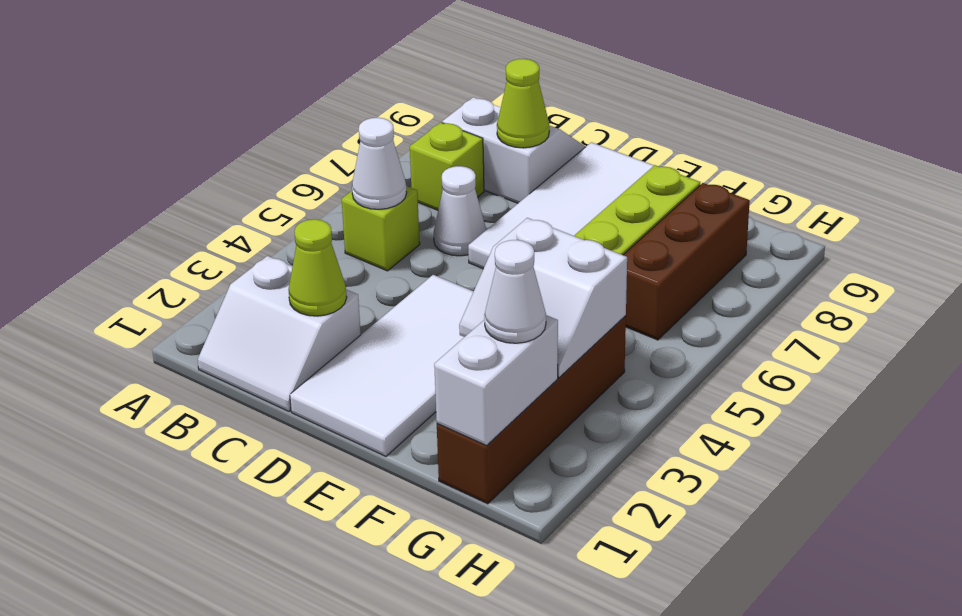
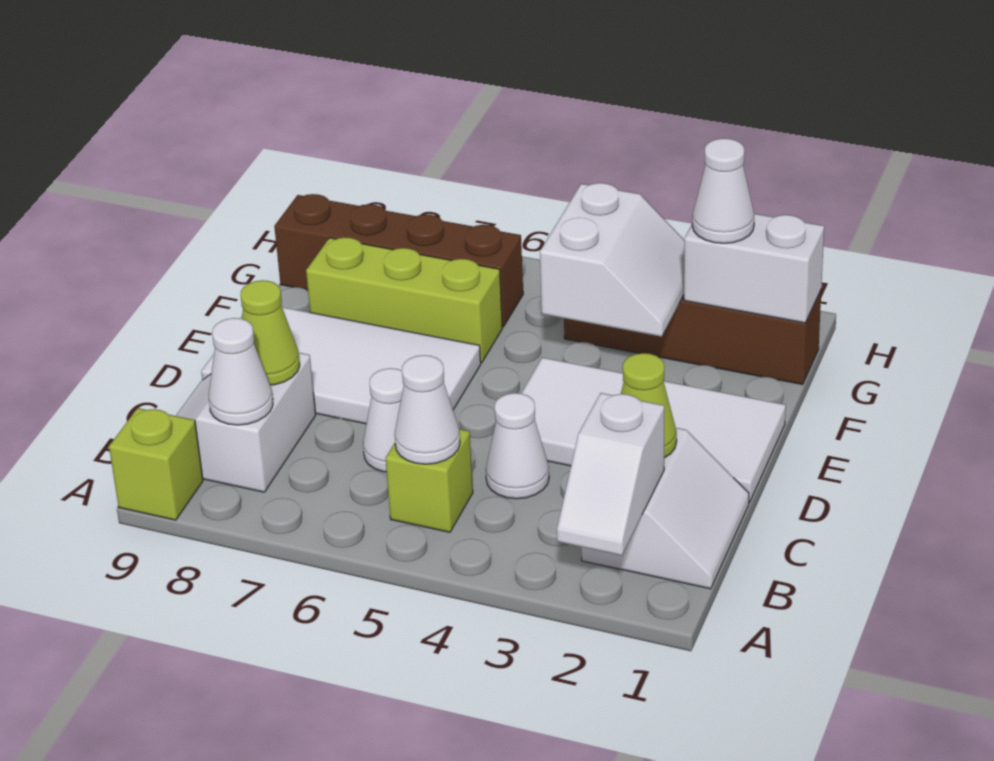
none -> white 1x2 slope [557,393,664,556]
lime 1x1 brick [410,122,484,210] -> lime 1x1 brick moved to [109,408,203,520]
none -> white 1x1 cone [209,318,273,425]
none -> white 1x1 cone [486,393,549,499]
brown 1x3 brick [624,183,750,340] -> brown 1x4 brick [274,194,523,327]

